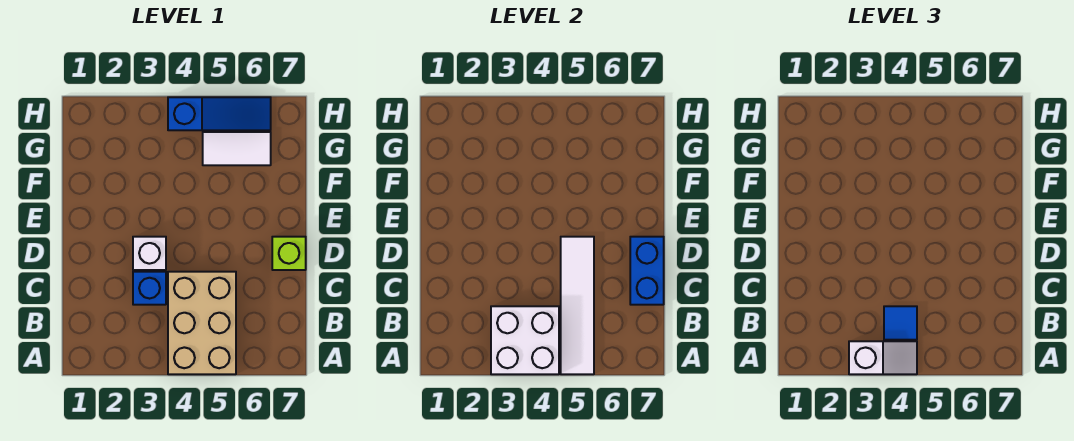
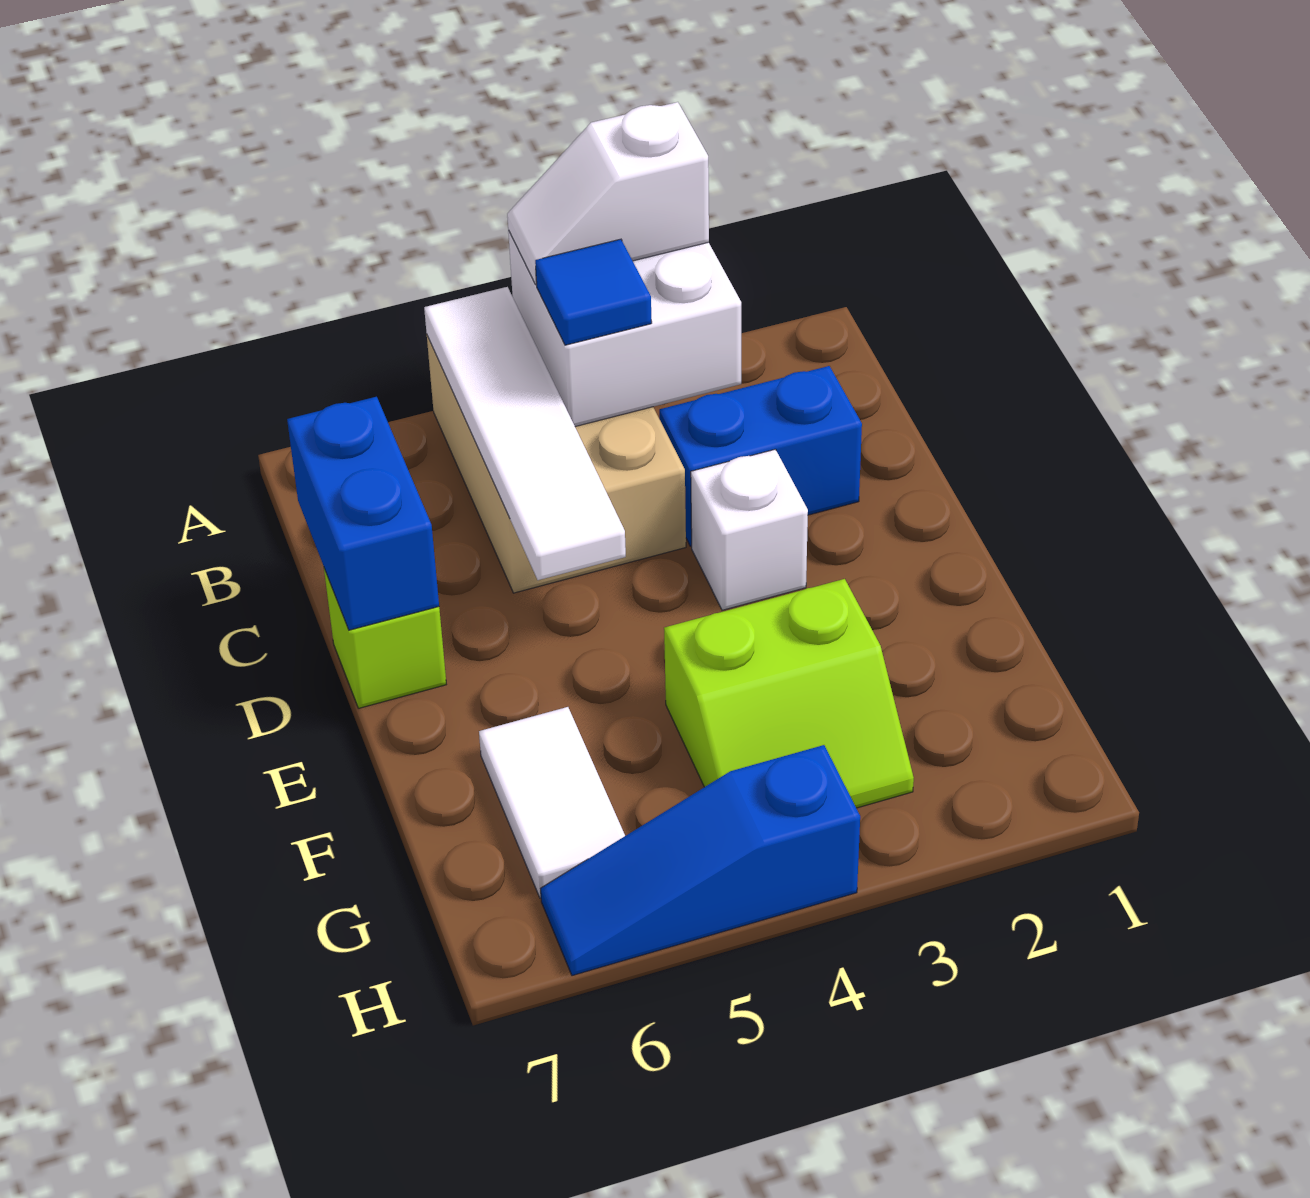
blue 1x1 brick [133,272,166,305] -> blue 1x2 brick [659,366,862,546]
none -> lime 2x2 slope [664,579,914,808]
white 1x2 tile [203,132,271,165] -> white 1x2 tile turned to [479,707,625,898]

